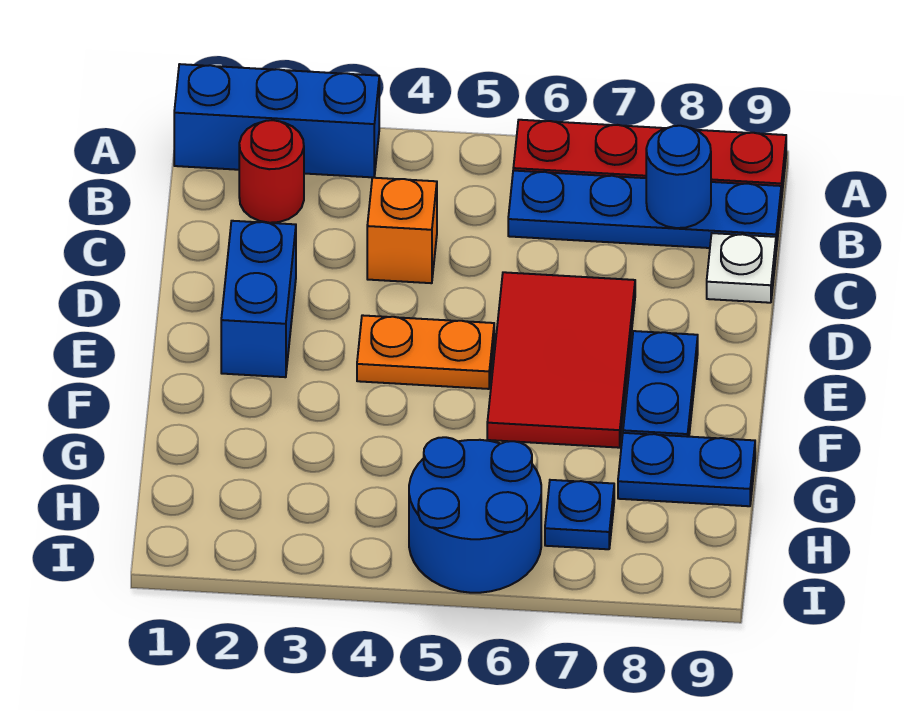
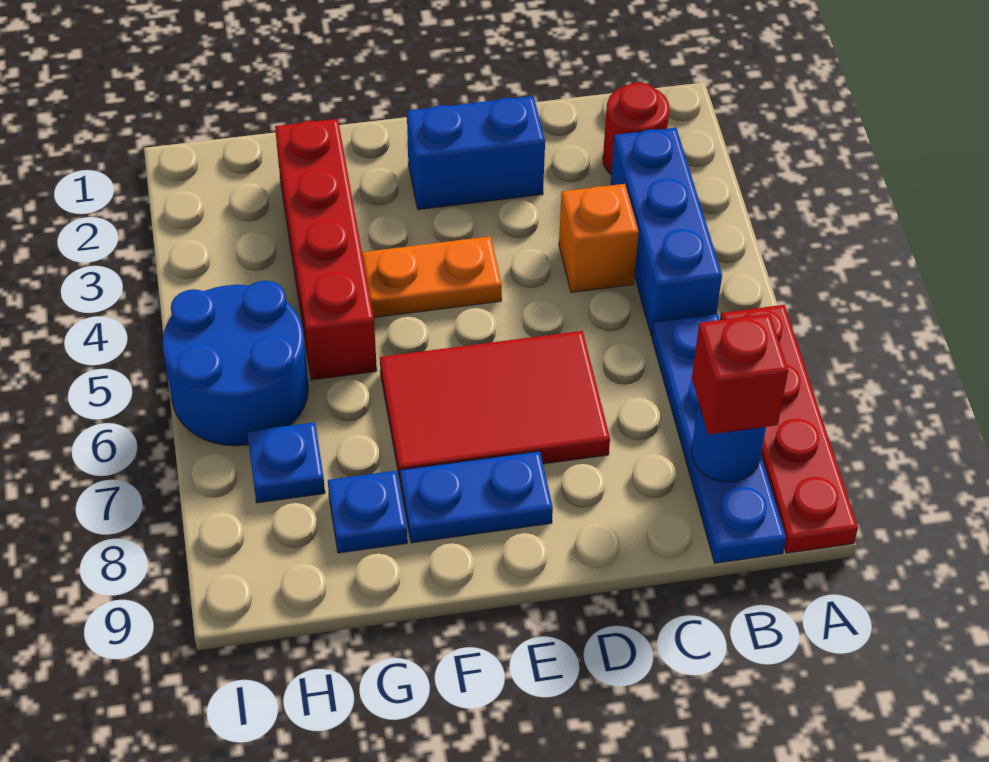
blue 1x3 brick [174,64,379,178] -> blue 1x3 brick moved to [611,128,722,336]
none -> red 1x1 brick [692,314,788,435]
white 1x1 plate [707,233,776,303] -> none
orange 1x2 plate [357,315,494,389] -> orange 1x2 plate turned to [362,236,502,317]
none -> red 1x4 brick [275,119,377,380]
blue 1x2 plate [618,433,755,506] -> blue 1x1 plate [328,471,407,553]

